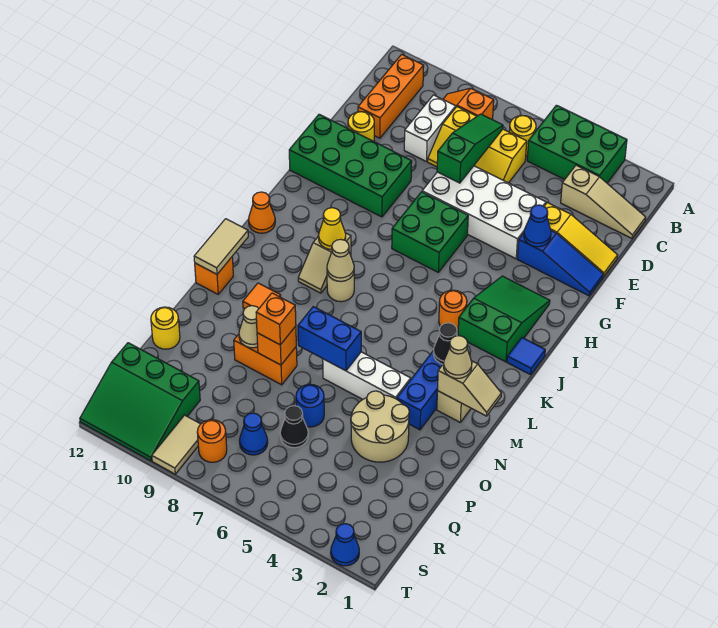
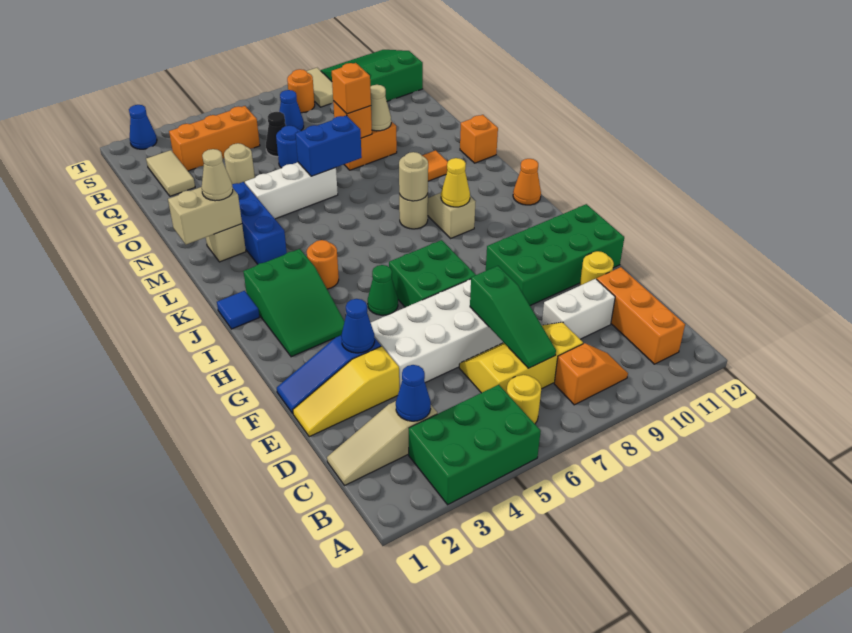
none -> blue 1x1 cone [396,365,431,421]
white 1x2 brick [404,95,456,162] -> white 1x2 brick turned to [542,279,615,339]
none -> green 1x1 cone [368,265,398,315]
tan 1x1 cone [327,239,354,281] -> tan 1x1 round brick [399,152,428,201]
black 1x1 cone [433,323,457,364] -> none
tan 1x2 tile [194,219,248,274] -> tan 1x2 tile moved to [146,150,195,196]
tan 1x2 slope [438,361,501,416] -> tan 1x2 brick [168,187,242,244]
tan 2x2 round brick [351,391,409,462] -> tan 1x1 round brick [224,143,255,184]
yellow 1x1 round brick [151,307,180,349] -> none
none -> orange 1x3 brick [169,106,260,171]

